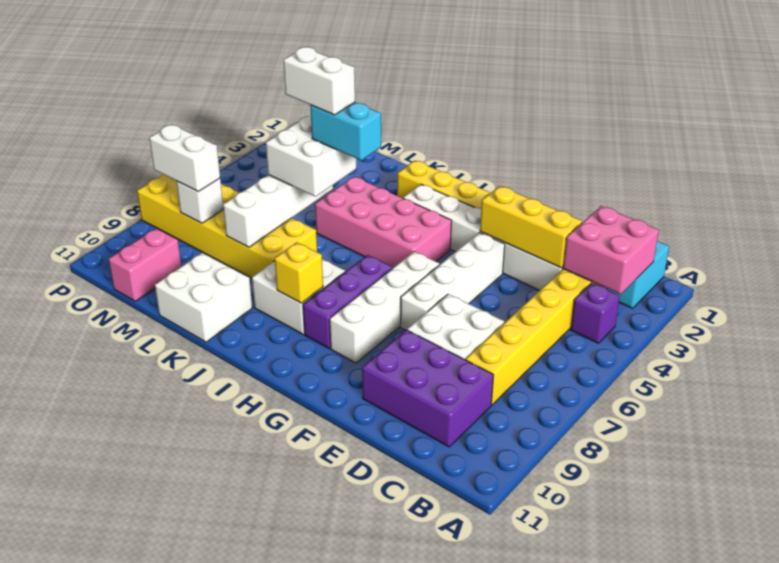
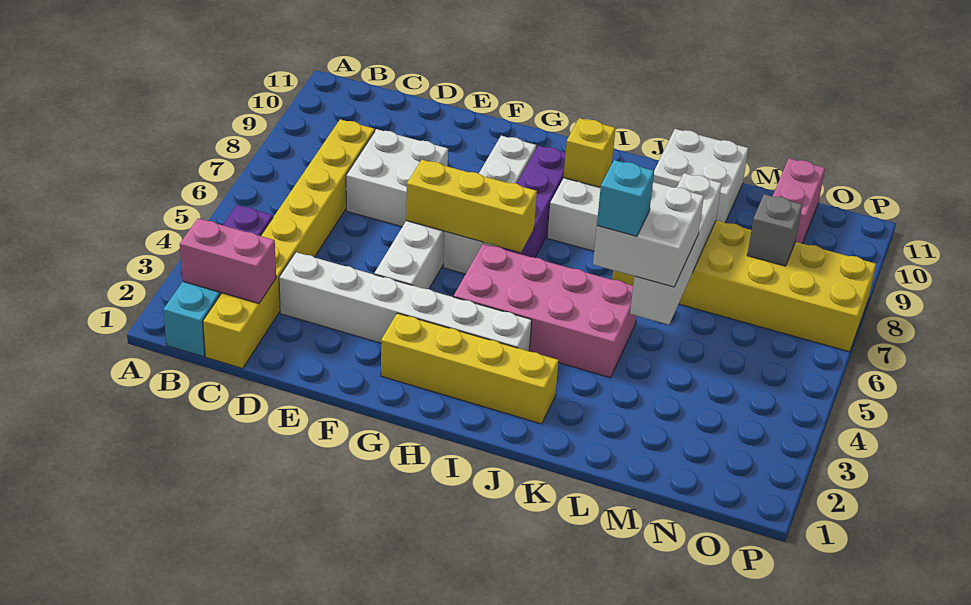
pink 2x2 brick [563,206,659,294] -> pink 1x2 brick [180,218,276,304]
purple 2x3 brick [362,330,493,447] -> none
yellow 1x3 brick [480,186,582,268] -> yellow 1x3 brick moved to [406,160,537,252]
cyan 1x2 brick [310,102,381,160] -> cyan 1x1 brick [597,160,654,236]
white 1x2 brick [283,47,355,115] -> none
white 1x1 brick [177,178,223,223] -> grey 1x1 brick [747,194,802,266]
white 1x2 brick [149,125,220,192] -> none

